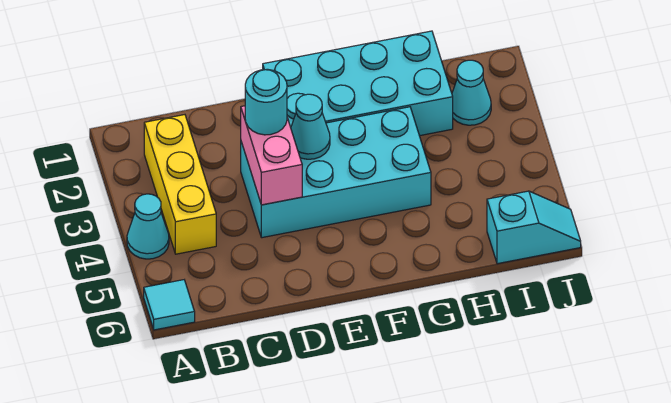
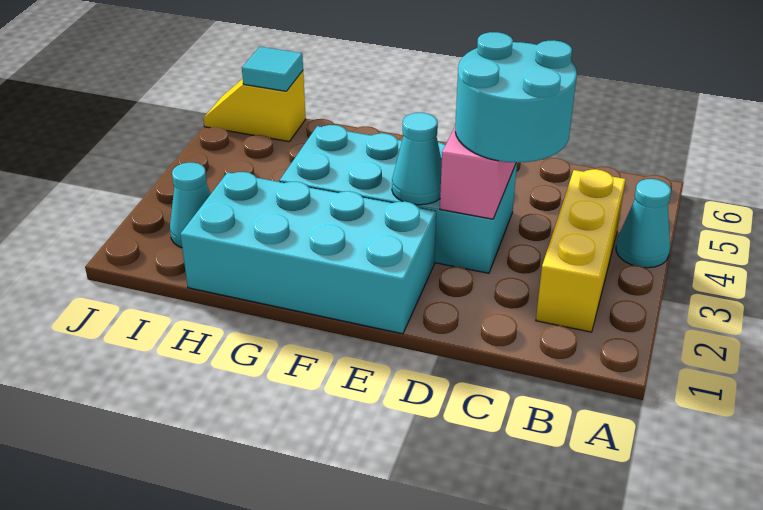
cyan 1x1 tile [144,280,195,330] -> cyan 1x1 tile moved to [242,47,303,91]
cyan 1x1 round brick [245,69,287,135] -> cyan 2x2 round brick [455,32,577,163]
cyan 1x2 slope [487,191,581,264] -> yellow 1x2 slope [204,71,306,142]

